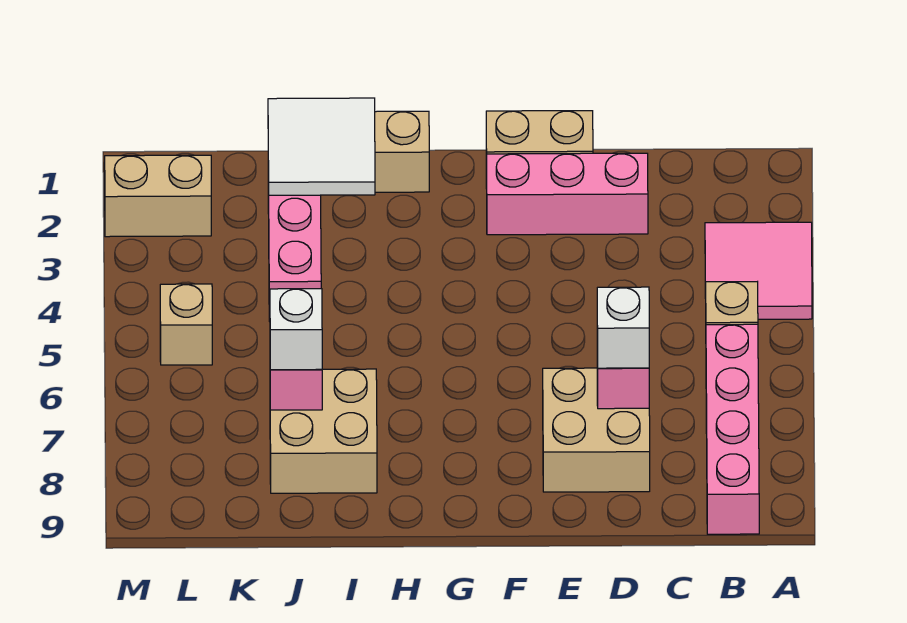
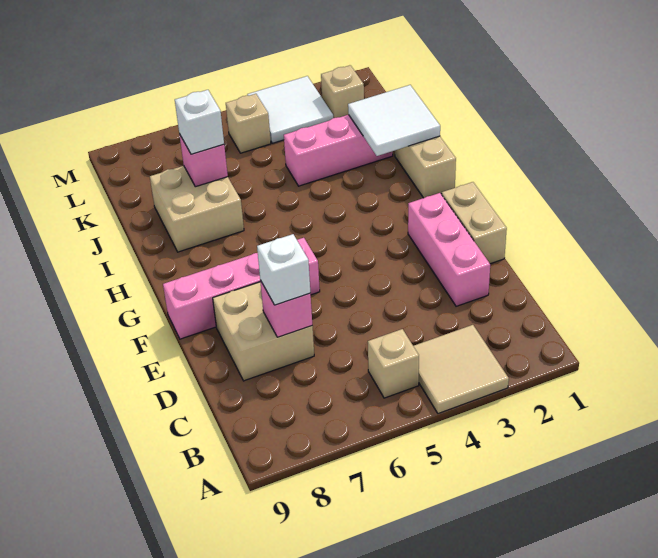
pink 2x2 tile [705,222,812,319] -> tan 2x2 tile [414,325,509,413]
pink 1x4 brick [706,324,759,534] -> pink 1x4 brick moved to [163,238,320,339]
tan 1x2 brick [105,155,211,237] -> tan 1x1 brick [321,65,364,118]
none -> white 2x2 tile [247,76,333,143]

